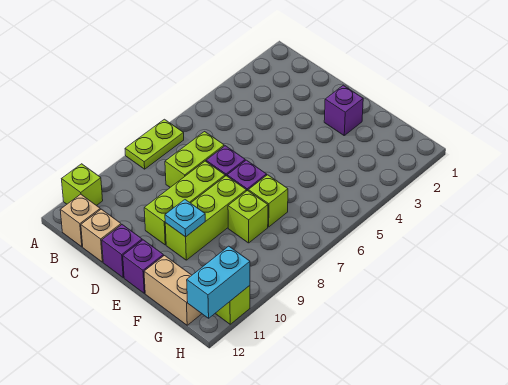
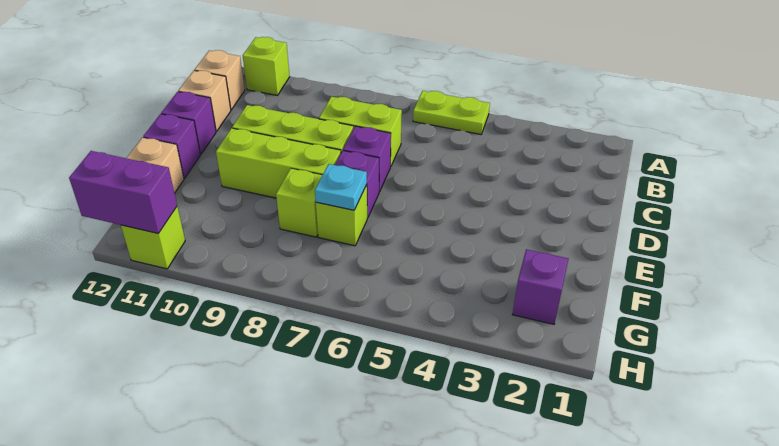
lime 1x2 plate [125,119,184,169] -> lime 1x2 plate moved to [413,91,490,134]
purple 1x1 brick [324,85,363,135] -> purple 1x1 brick moved to [512,249,568,324]
cyan 1x1 plate [165,200,205,237] -> cyan 1x1 plate moved to [315,164,367,210]
cyan 1x2 brick [187,246,250,318] -> purple 1x2 brick [69,151,177,233]

